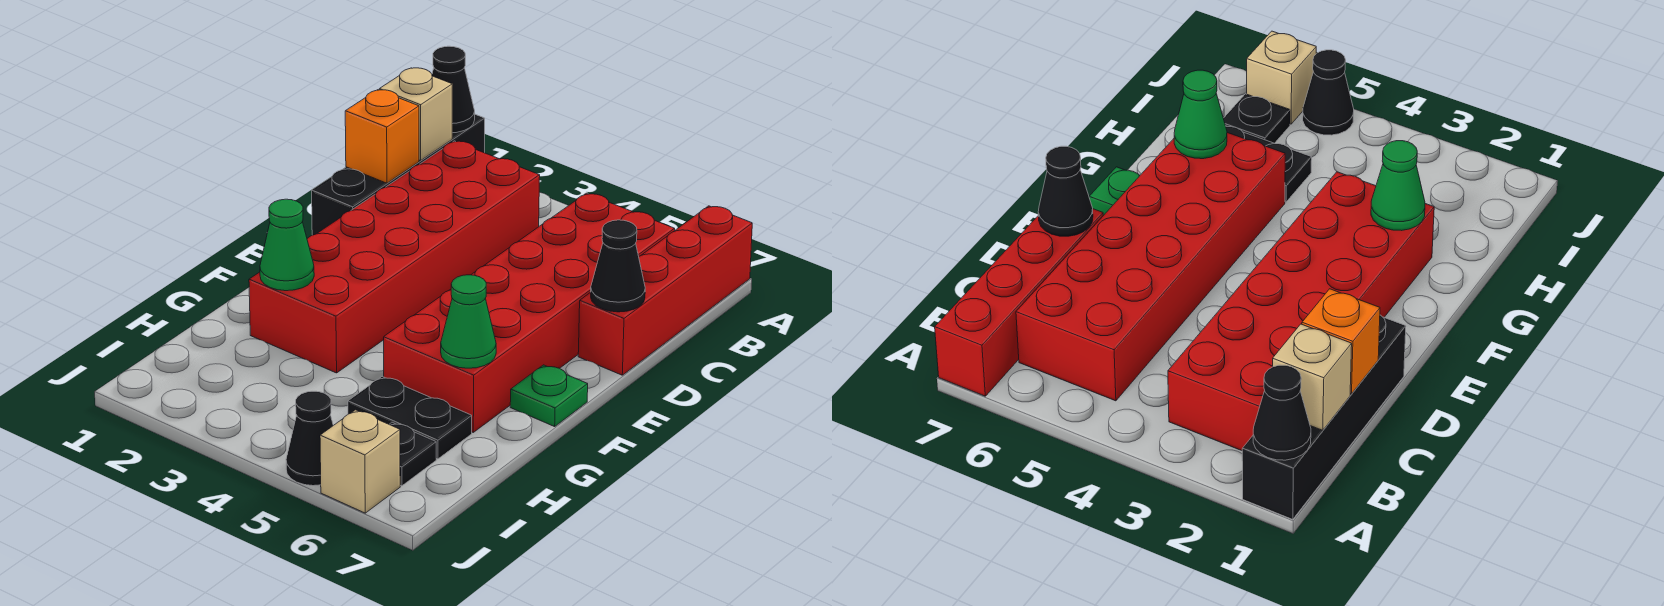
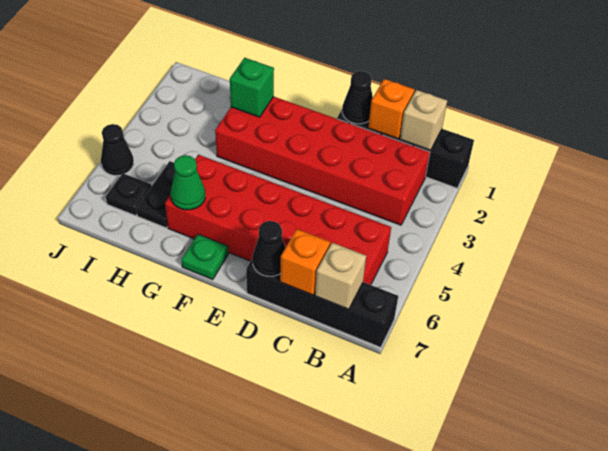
black 1x1 cone [432,46,475,133] -> black 1x1 cone moved to [342,71,373,124]
red 1x4 brick [578,206,752,375] -> black 1x4 brick [246,260,398,347]
none -> orange 1x1 brick [280,229,330,295]
green 1x1 cone [260,199,314,291] -> green 1x1 brick [230,58,274,117]
tan 1x1 brick [320,410,400,513] -> tan 1x1 brick moved to [315,243,366,309]

